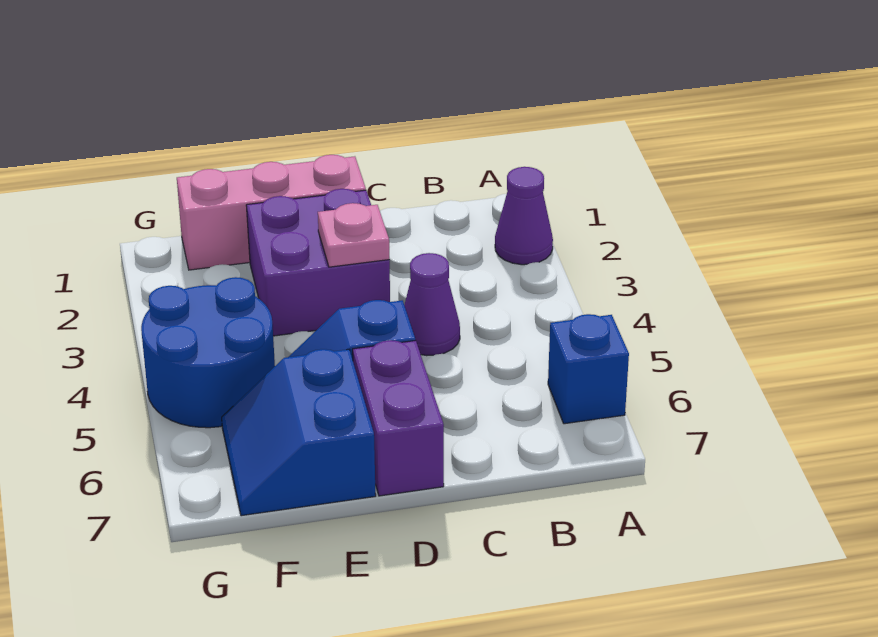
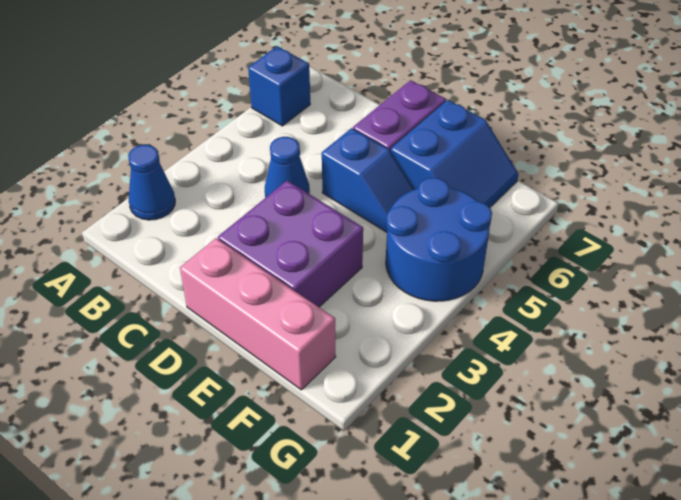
purple 1x1 cone [495,167,553,265] -> blue 1x1 cone [128,145,175,220]
purple 1x1 cone [404,253,460,356] -> blue 1x1 cone [265,137,310,198]
pink 1x1 plate [318,203,389,267] -> none

